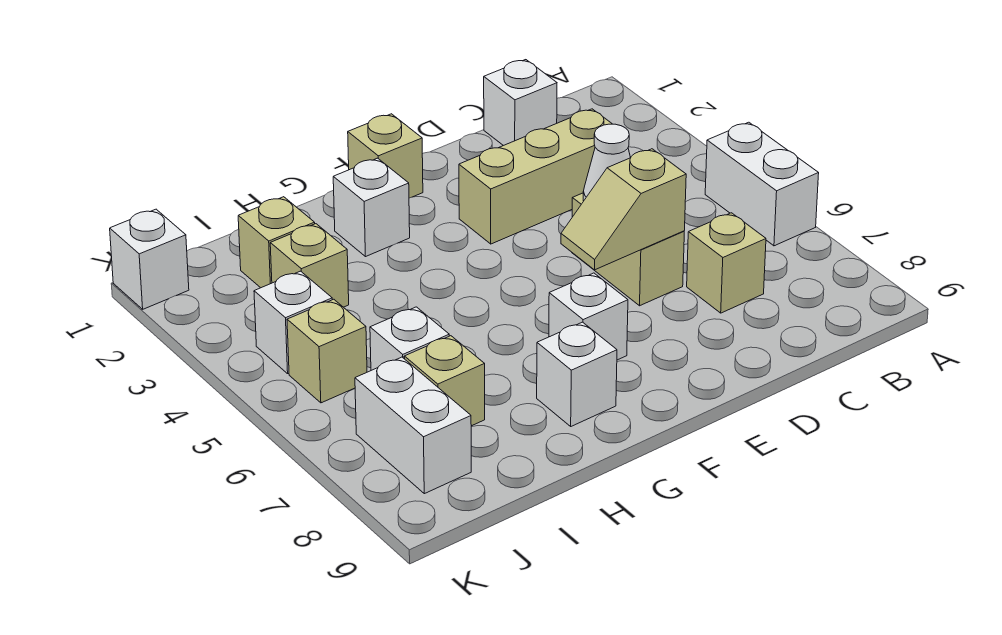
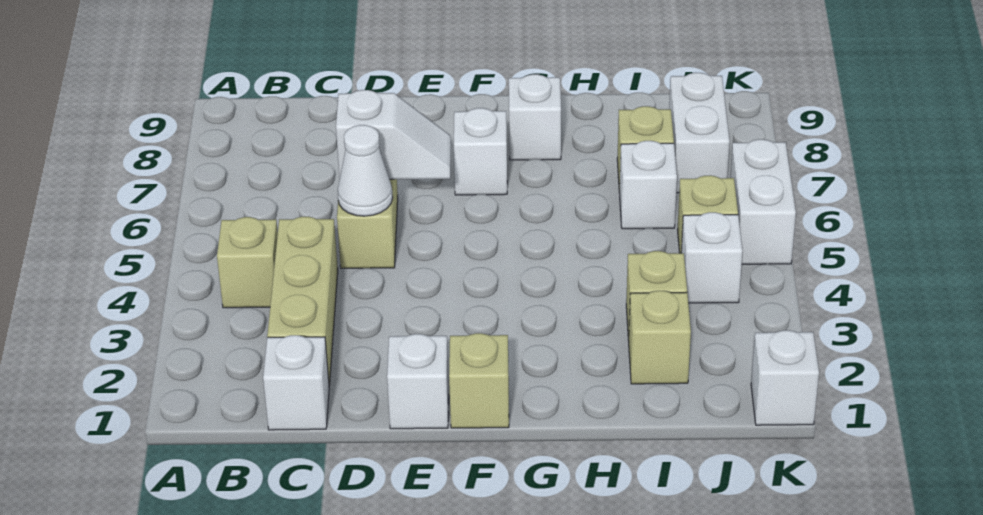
white 1x2 brick [705,122,819,246] -> white 1x2 brick moved to [730,139,796,264]
tan 1x3 brick [459,109,612,244] -> tan 1x3 brick turned to [267,217,338,385]
tan 1x1 brick [687,213,766,313] -> tan 1x1 brick moved to [217,217,278,308]
tan 1x2 slope [561,149,686,270] -> white 1x2 slope [336,90,451,179]
white 1x1 brick [333,158,410,257] -> white 1x1 brick moved to [387,334,449,429]

